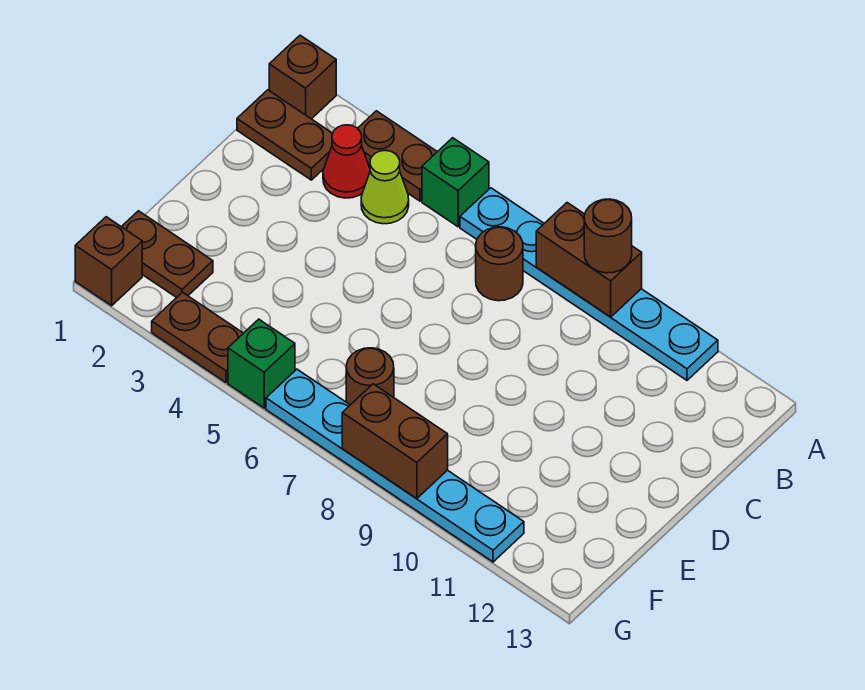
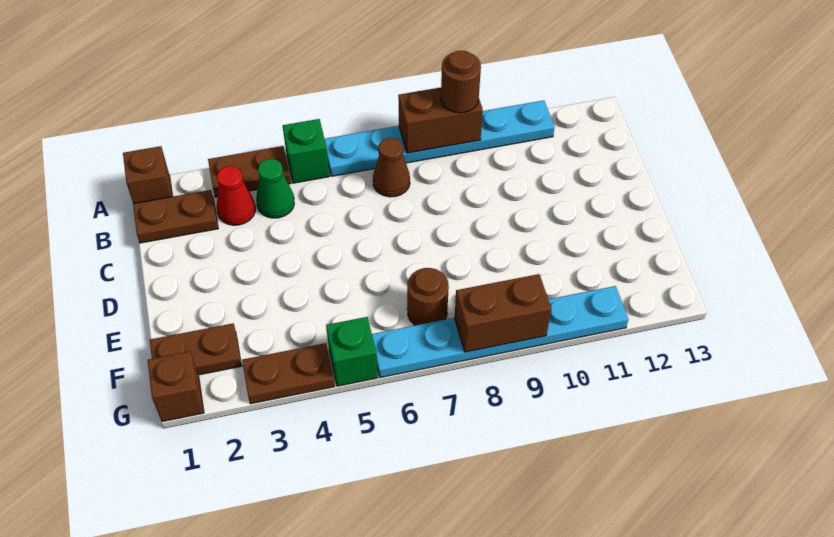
lime 1x1 cone [361,151,409,224] -> green 1x1 cone [256,159,294,218]
brown 1x1 round brick [476,227,523,301] -> brown 1x1 cone [373,138,410,197]

